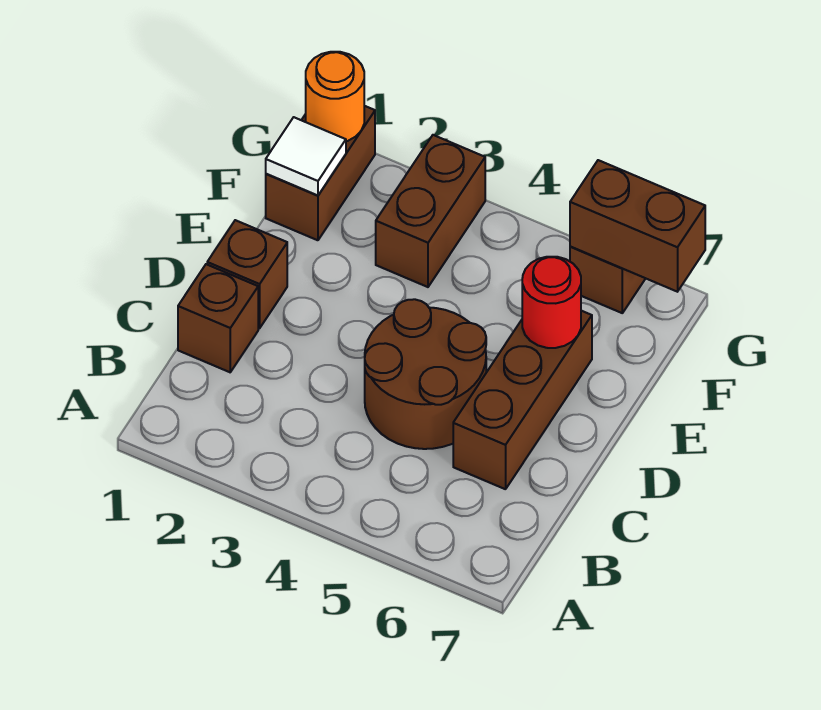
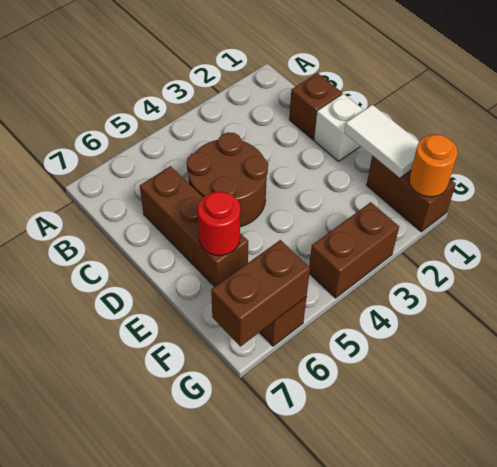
brown 1x1 brick [207,220,287,328] -> white 1x1 brick [314,94,364,161]
white 1x1 tile [266,117,346,195] -> white 1x2 tile [344,105,419,178]
brown 1x2 brick [376,135,485,287] -> brown 1x2 brick turned to [309,202,399,298]

